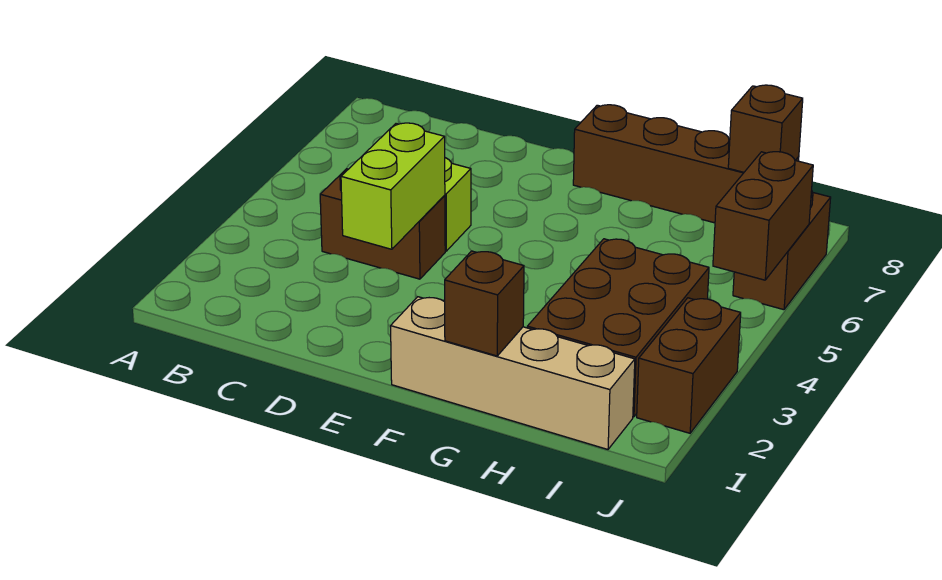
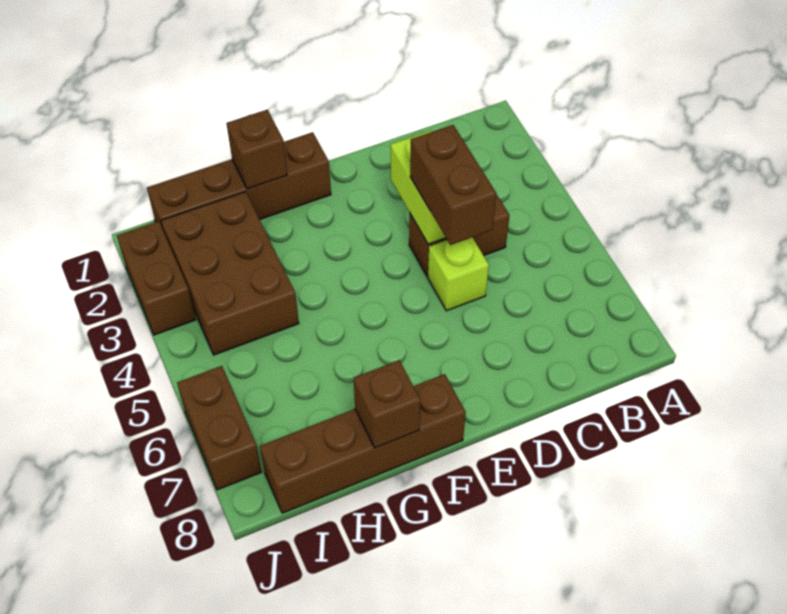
tan 1x4 brick [391,297,635,449] -> brown 1x4 brick [147,132,331,231]
brown 1x1 brick [728,85,803,172] -> brown 1x1 brick moved to [354,360,420,448]
brown 1x2 brick [713,152,813,280] -> brown 1x2 brick moved to [410,125,496,245]

